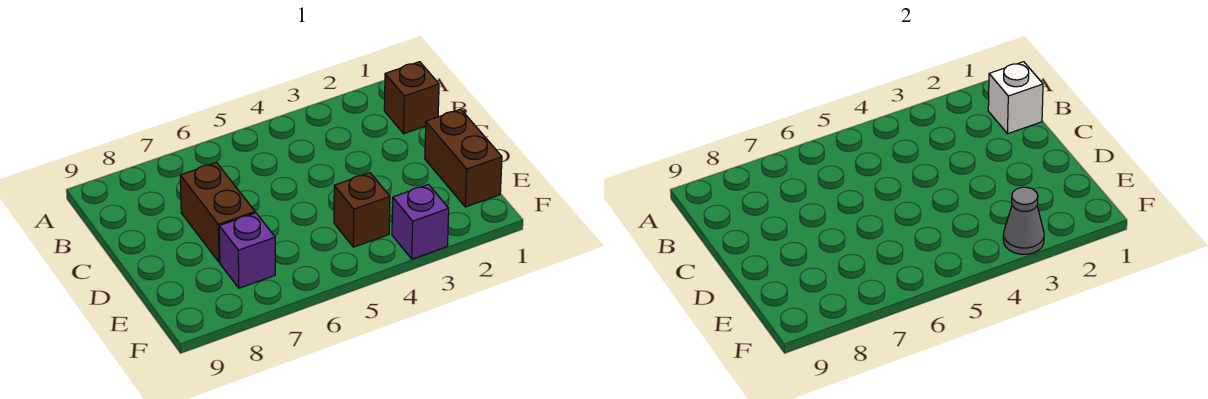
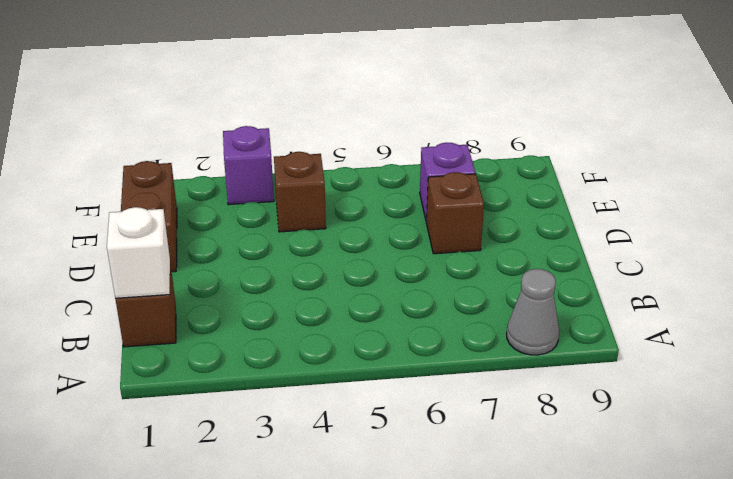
brown 1x2 brick [180,163,255,262] -> brown 1x1 brick [426,172,484,254]
grey 1x1 cone [1003,187,1044,254] -> grey 1x1 cone moved to [507,269,559,355]

